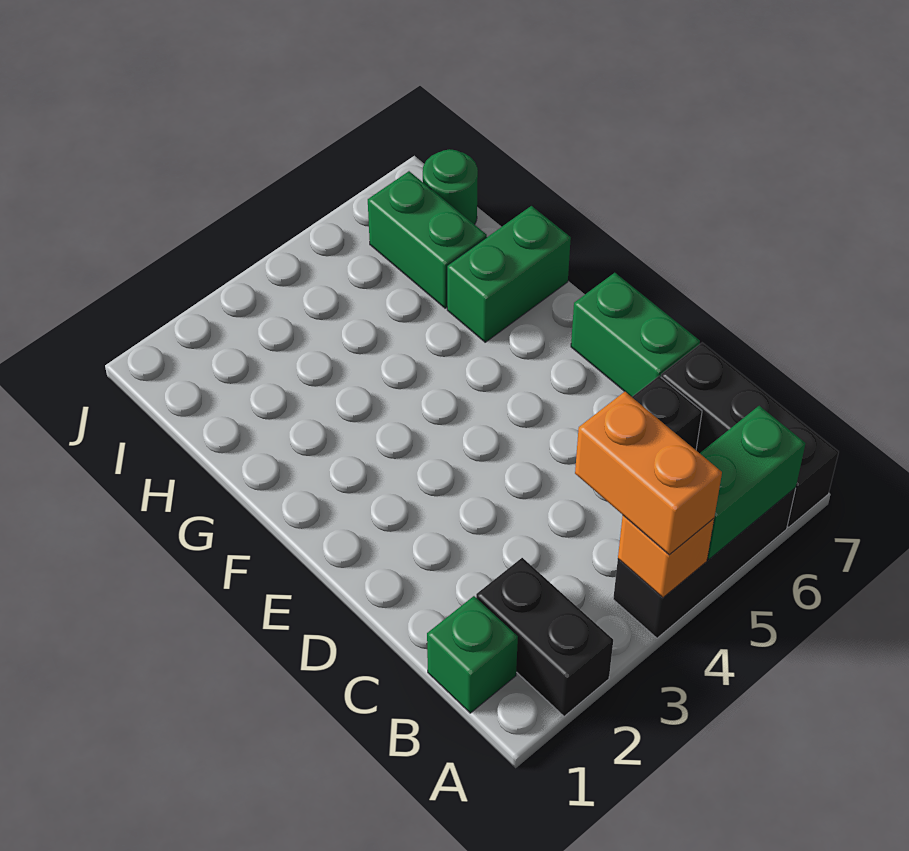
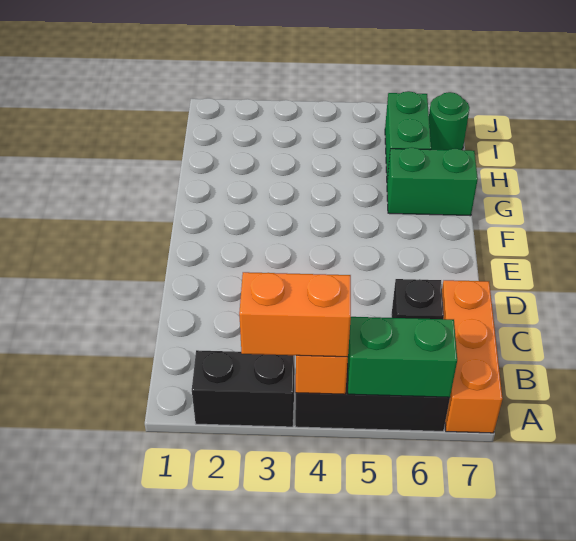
black 1x2 brick [476,558,613,716] -> black 1x2 brick turned to [192,350,295,427]
orange 1x2 brick [575,392,722,555] -> orange 1x2 brick turned to [239,272,351,357]
black 1x3 brick [661,343,839,527] -> orange 1x3 brick [442,280,503,433]
green 1x1 brick [427,596,518,713] -> none
green 1x2 brick [571,273,700,397] -> none

